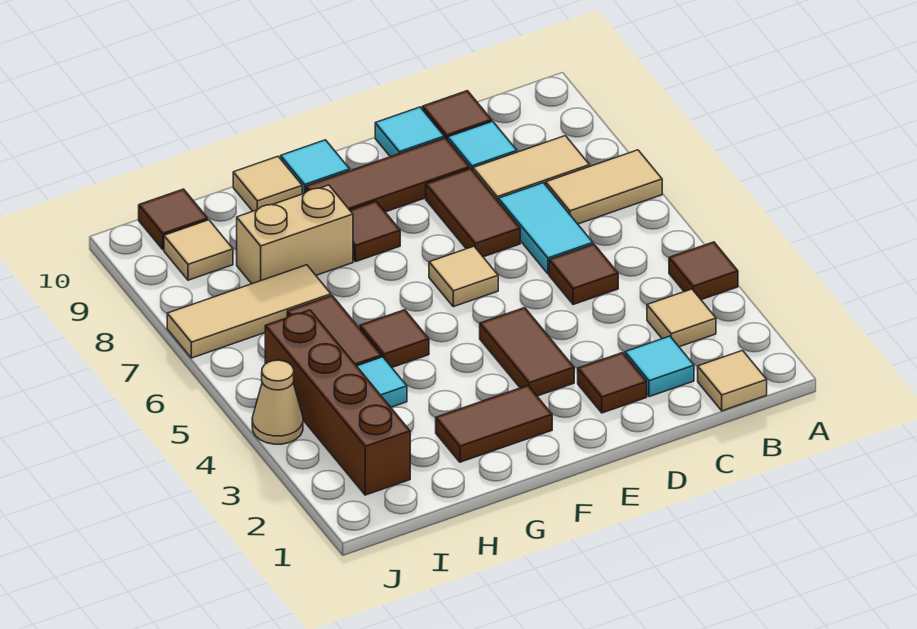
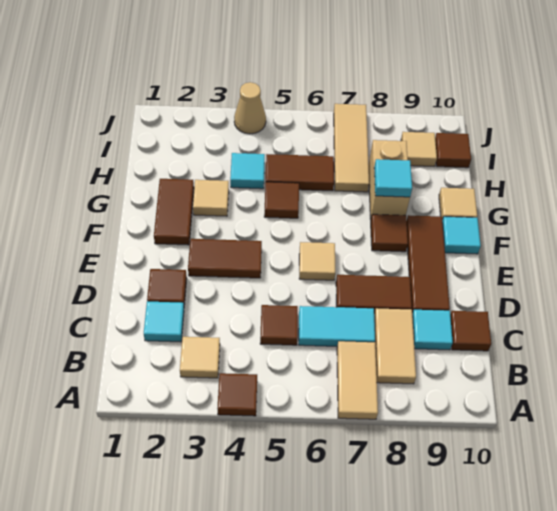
tan 1x1 tile [698,351,767,411] -> tan 1x1 tile moved to [193,180,229,216]
cyan 1x1 tile [375,107,444,157] -> cyan 1x1 tile moved to [374,159,412,197]
brown 1x4 brick [265,310,410,495] -> none

